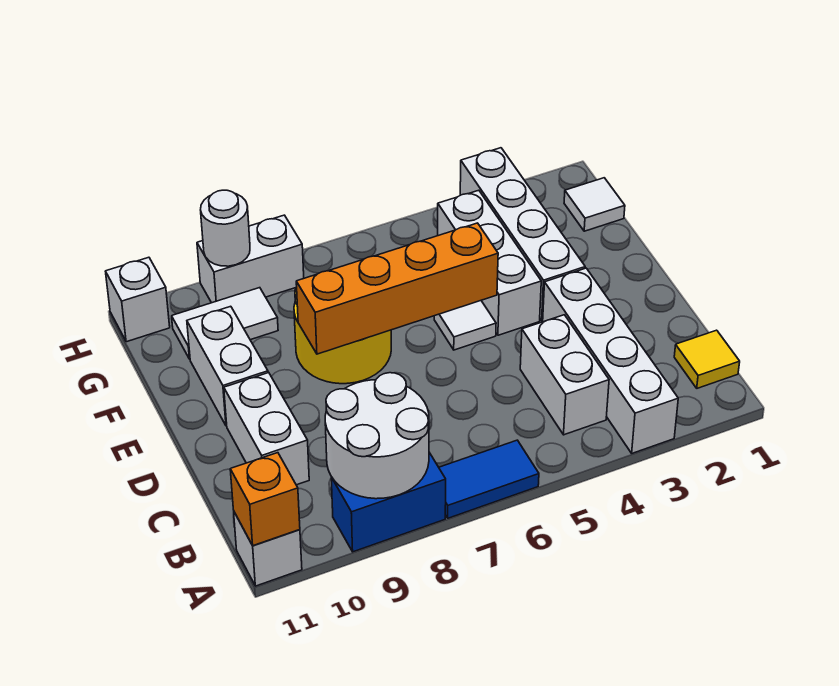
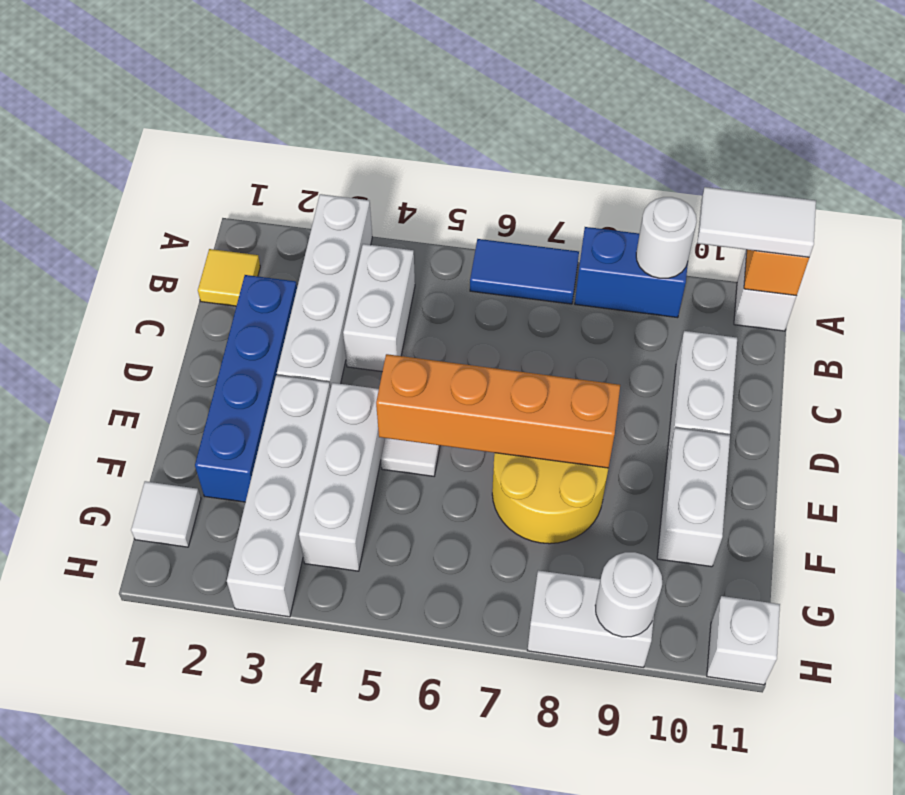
white 2x2 round brick [325,373,429,499] -> white 1x1 round brick [636,197,697,278]
none -> blue 1x4 brick [195,275,297,502]
white 1x2 tile [172,288,278,359] -> white 1x2 tile moved to [698,187,816,257]

